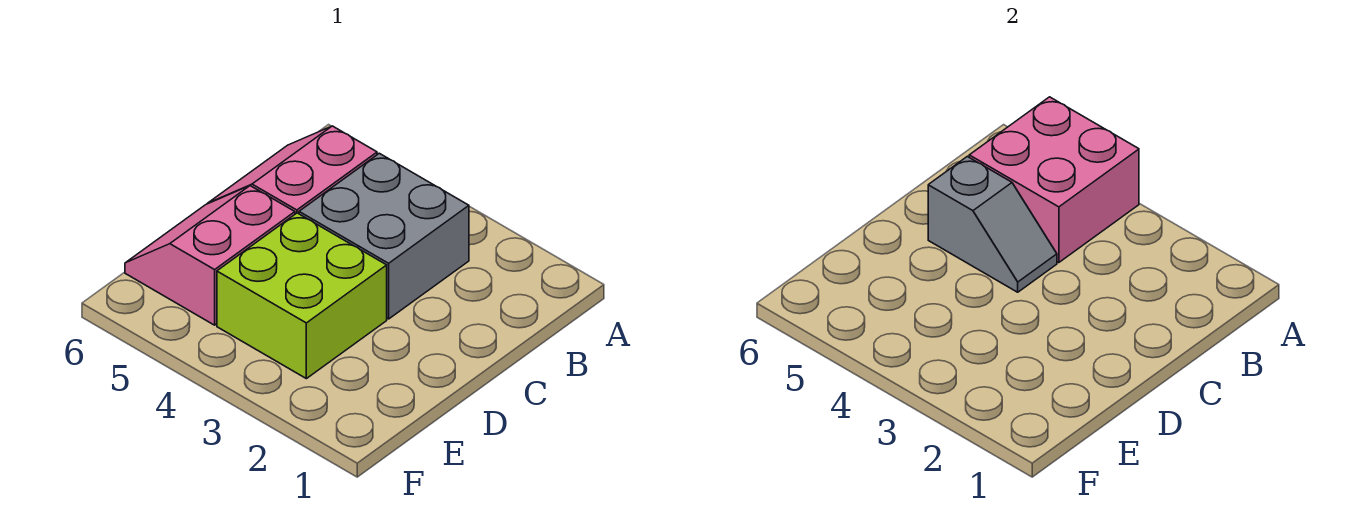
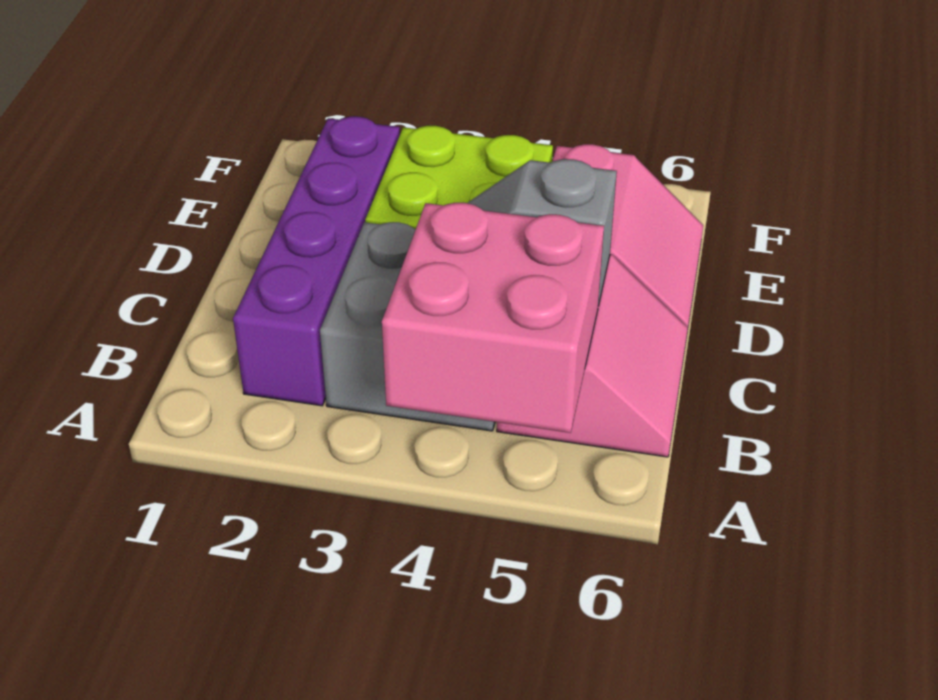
none -> purple 1x4 brick [233,116,400,406]

